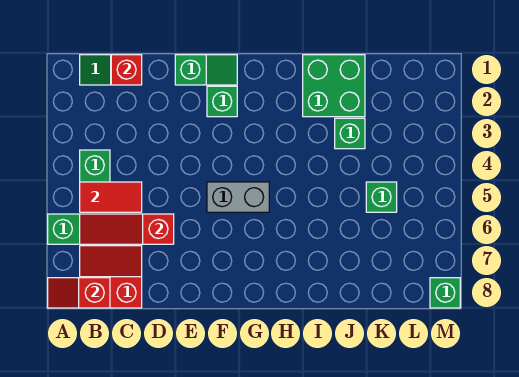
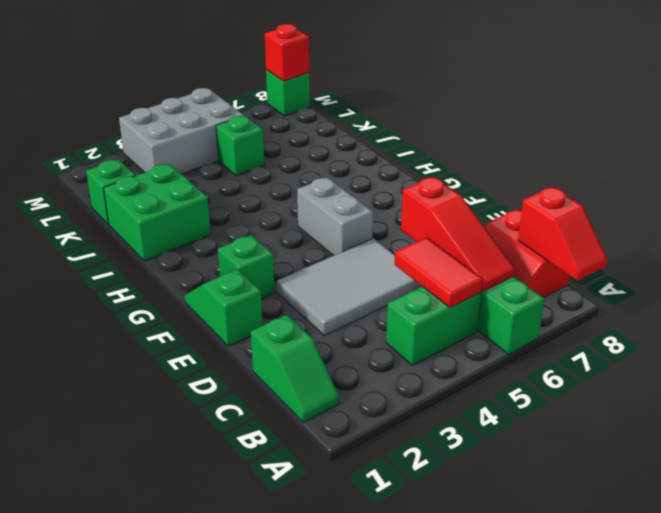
red 1x1 brick [111,55,142,85] -> red 1x1 brick moved to [265,24,309,81]
none -> grey 2x3 tile [277,238,422,335]
green 1x1 brick [335,118,365,149] -> green 1x1 brick moved to [86,160,135,224]
none -> grey 2x3 brick [119,88,244,174]

